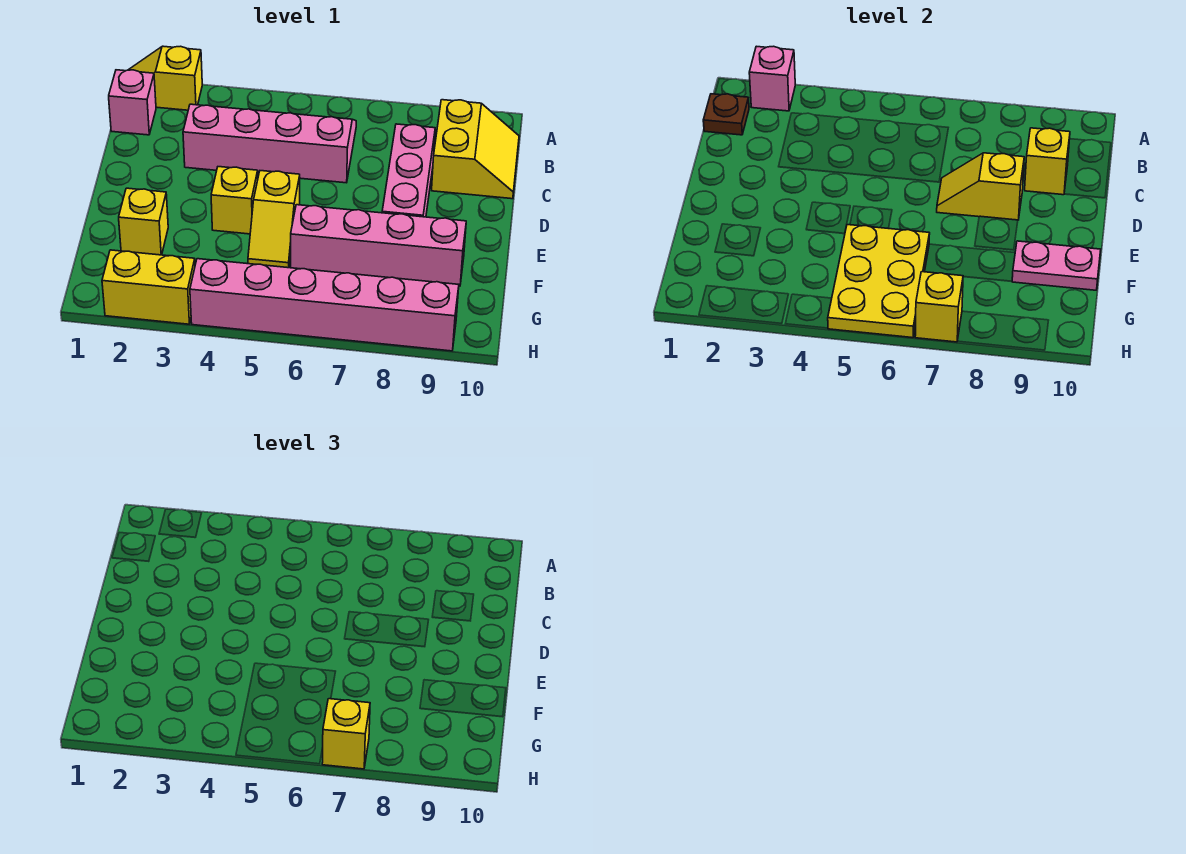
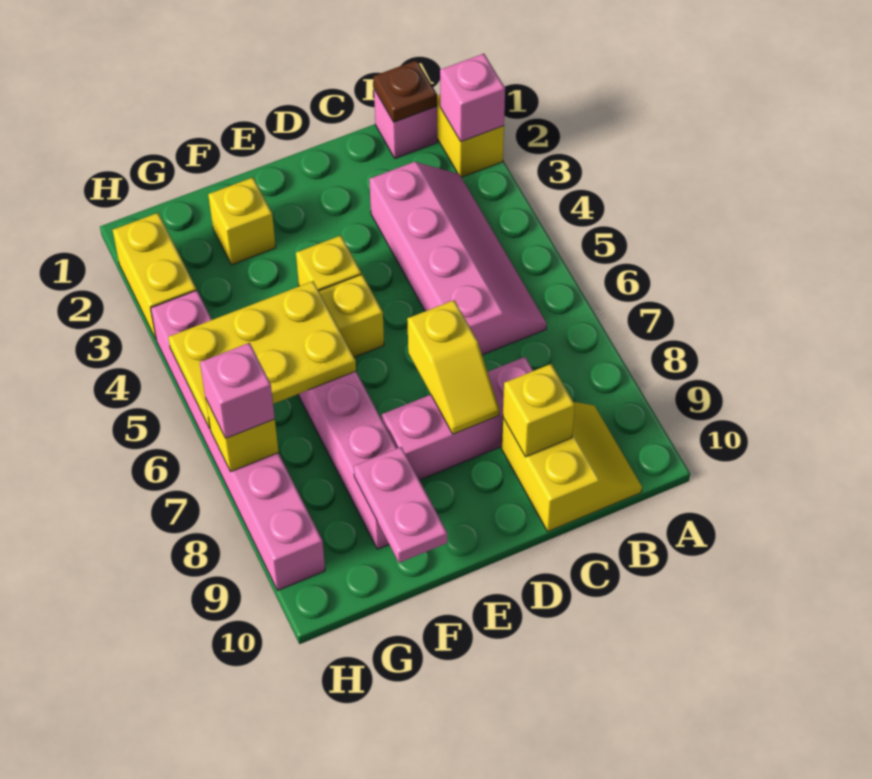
yellow 2x2 slope [432,100,519,199] -> yellow 2x2 slope turned to [502,402,642,531]
yellow 1x2 slope [937,153,1024,220] -> yellow 1x2 slope turned to [407,300,500,434]
yellow 1x1 brick [322,699,370,769] -> pink 1x1 brick [200,343,275,438]

